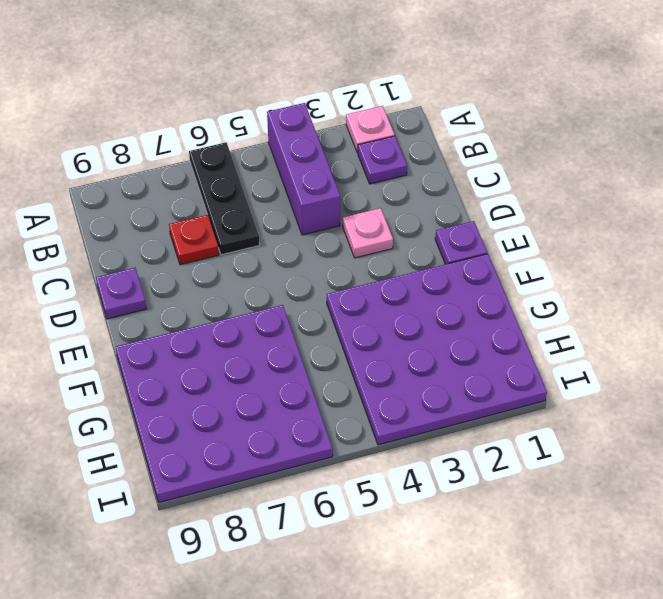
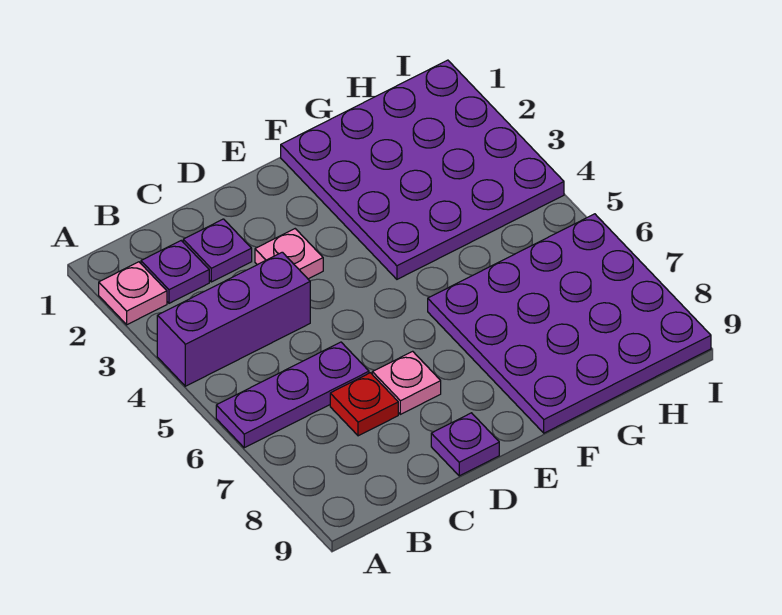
black 1x3 plate [189,142,260,255] -> purple 1x3 plate [216,342,369,448]
none -> pink 1x1 plate [372,351,441,414]
purple 1x1 plate [435,221,487,264] -> purple 1x1 plate moved to [183,219,252,282]

